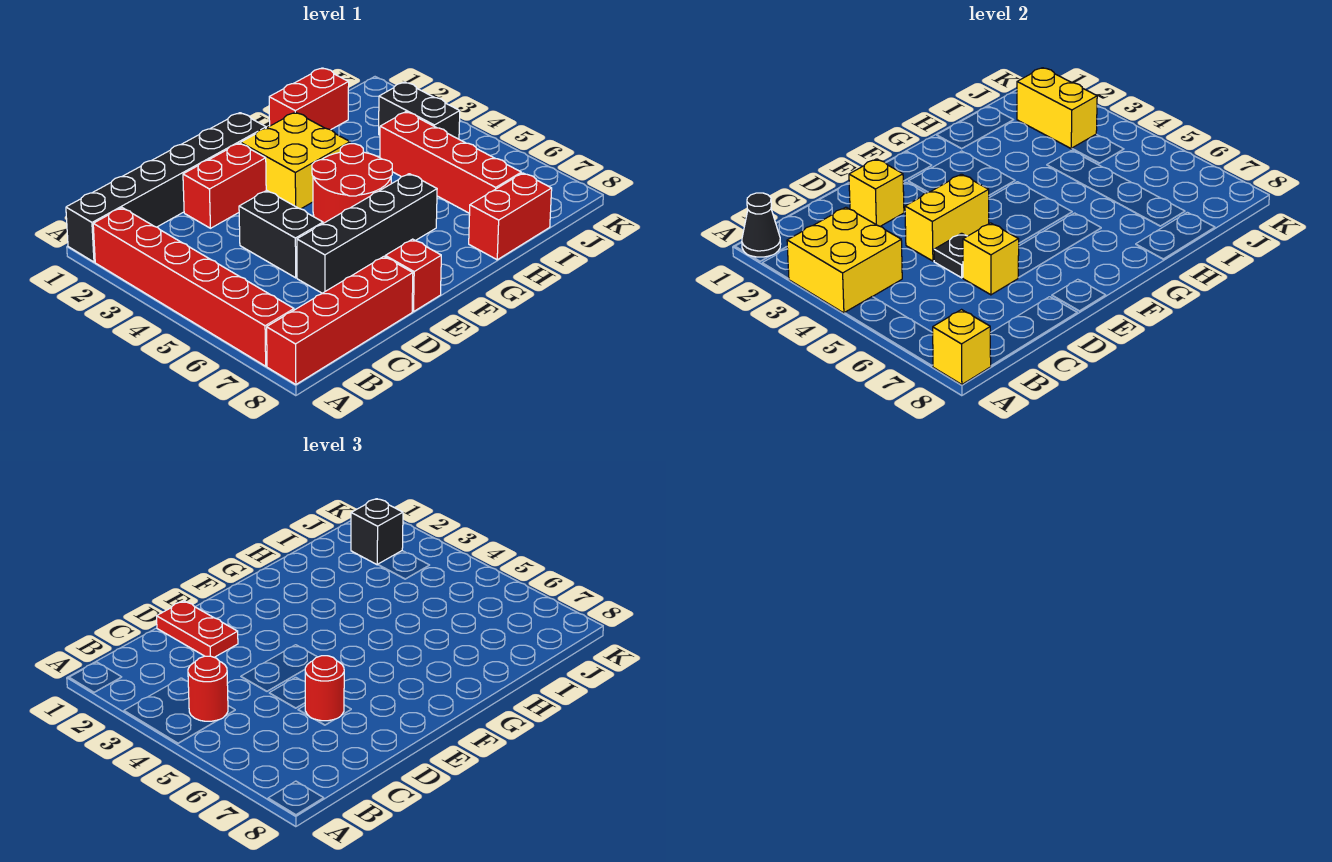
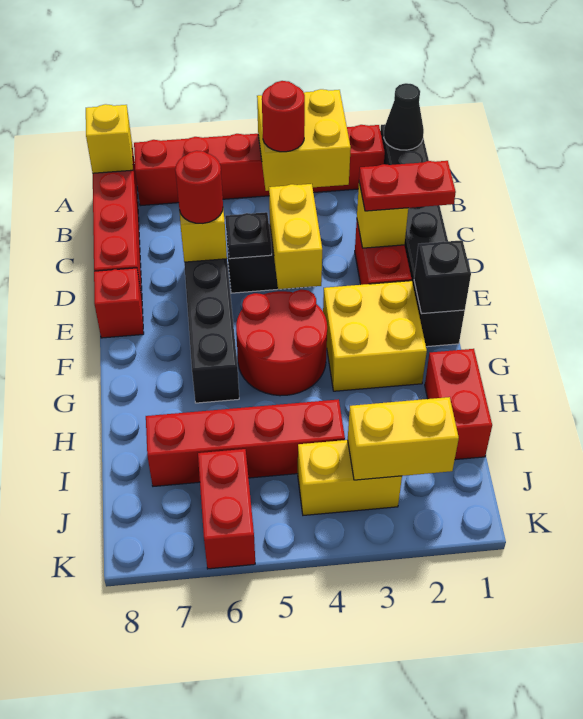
red 1x2 brick [469,173,552,260] -> red 1x2 brick moved to [198,449,255,569]
black 1x1 brick [351,499,403,565] -> black 1x1 brick moved to [414,240,471,314]
black 1x2 brick [379,82,460,139] -> yellow 1x2 brick [298,440,402,515]

